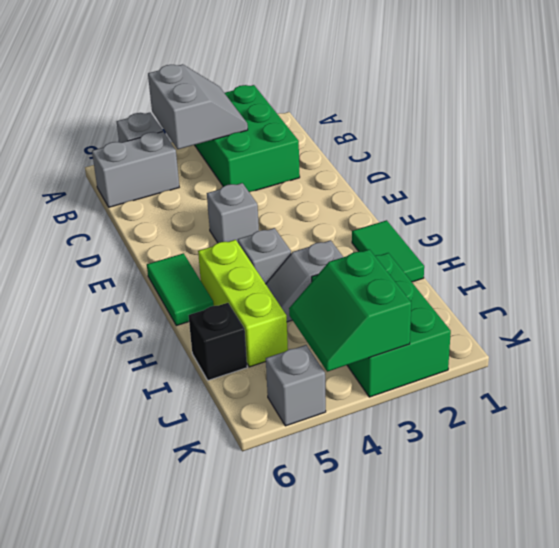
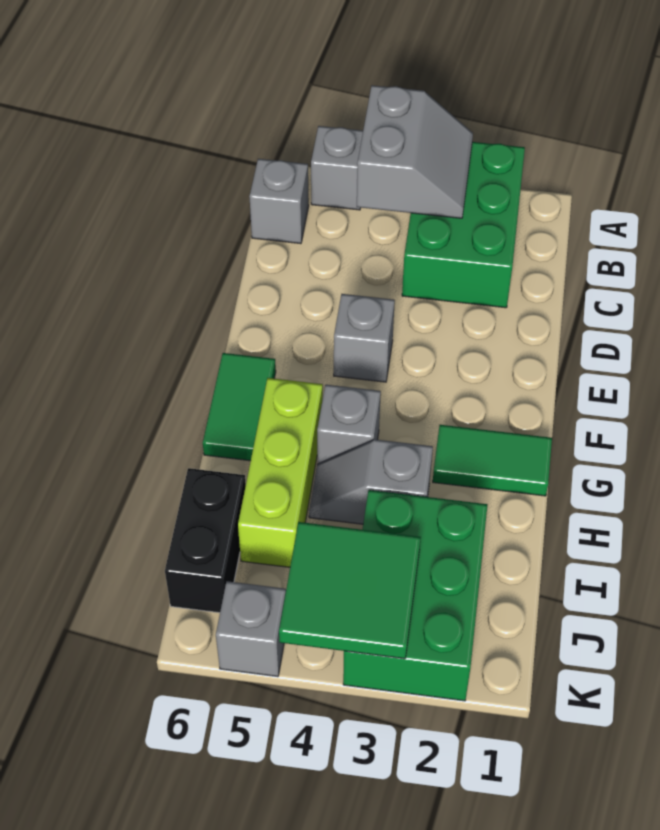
grey 1x2 brick [92,132,179,207] -> grey 1x1 brick [249,159,309,244]
green 1x2 tile [352,220,424,282] -> green 1x2 tile turned to [433,425,552,496]
black 1x1 brick [189,303,247,380] -> black 1x2 brick [165,468,246,613]
green 2x2 slope [289,249,411,372] -> green 2x2 tile [279,522,421,659]

